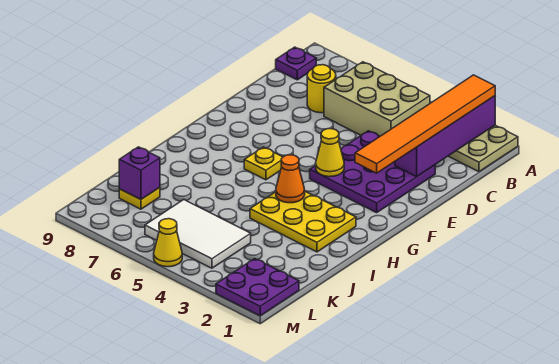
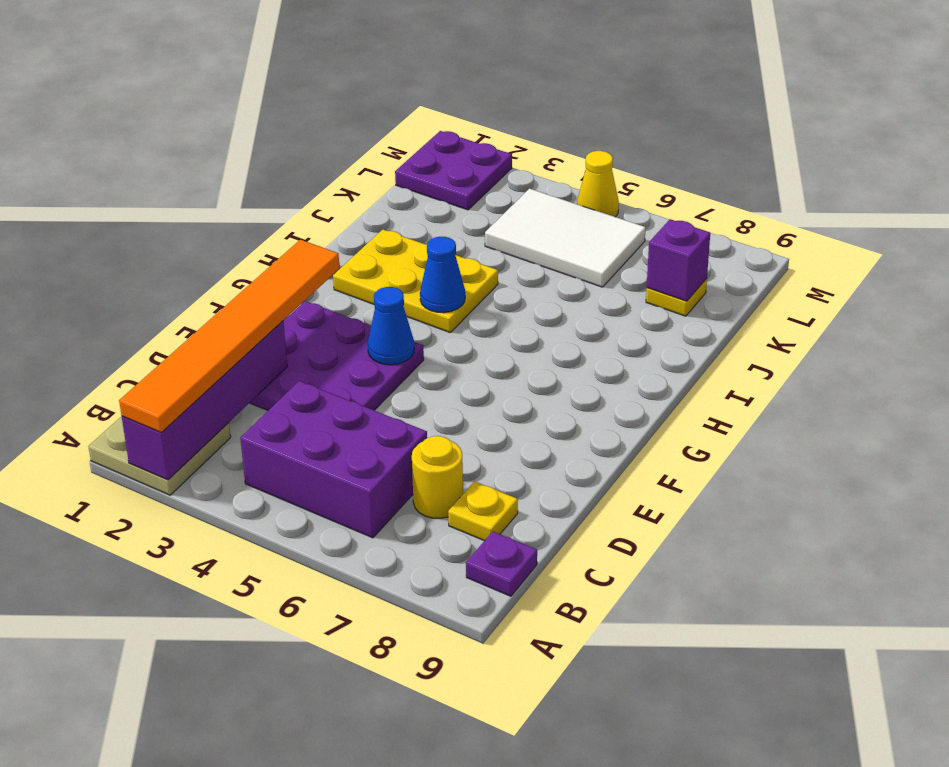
tan 2x3 brick [324,62,430,136] -> purple 2x3 brick [240,381,427,538]
yellow 1x1 cone [316,129,344,177] -> blue 1x1 cone [368,287,414,365]
yellow 1x1 plate [244,147,283,180] -> yellow 1x1 plate moved to [448,481,518,541]
orange 1x1 cone [276,155,305,203] -> blue 1x1 cone [420,237,465,313]

